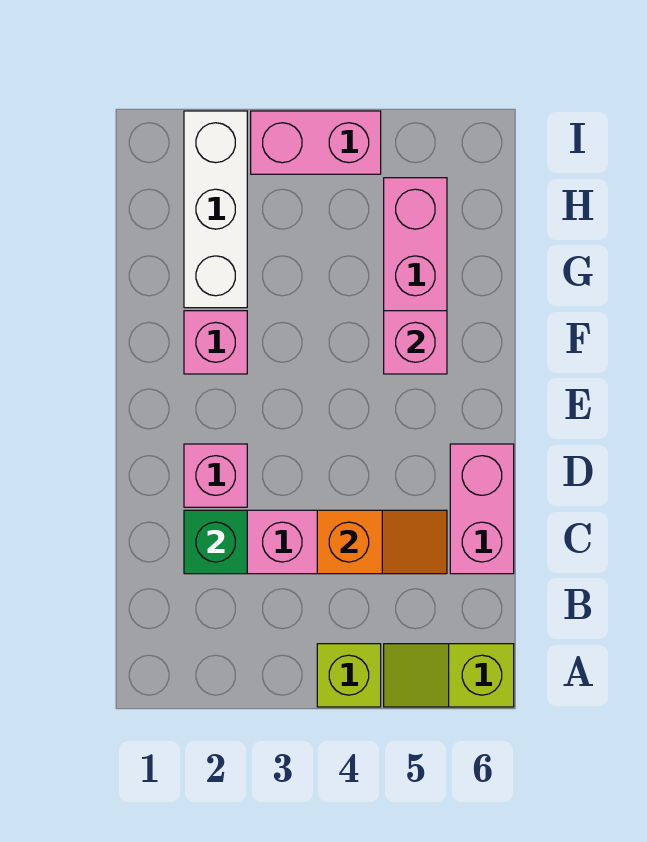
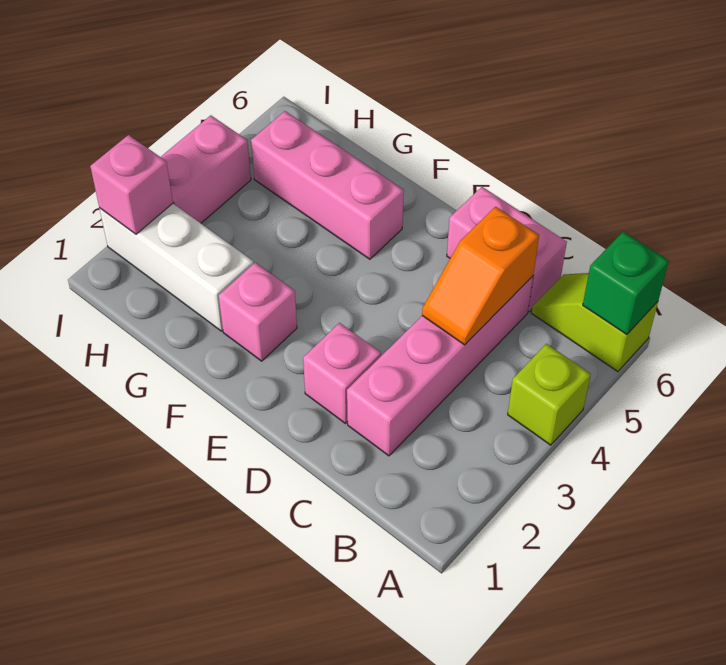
lime 1x2 slope [384,644,514,707] -> lime 1x2 slope turned to [531,273,658,372]
green 1x1 brick [184,510,247,574] -> green 1x1 brick moved to [583,232,669,334]
orange 1x2 slope [317,510,447,574] -> orange 1x2 slope turned to [422,207,539,345]
pink 1x1 brick [384,311,447,374] -> pink 1x1 brick moved to [90,135,173,234]

